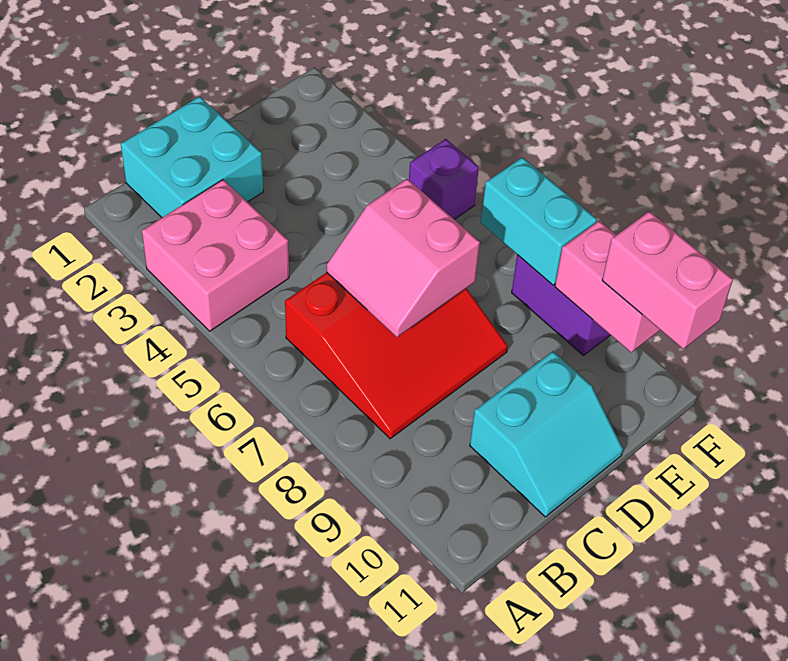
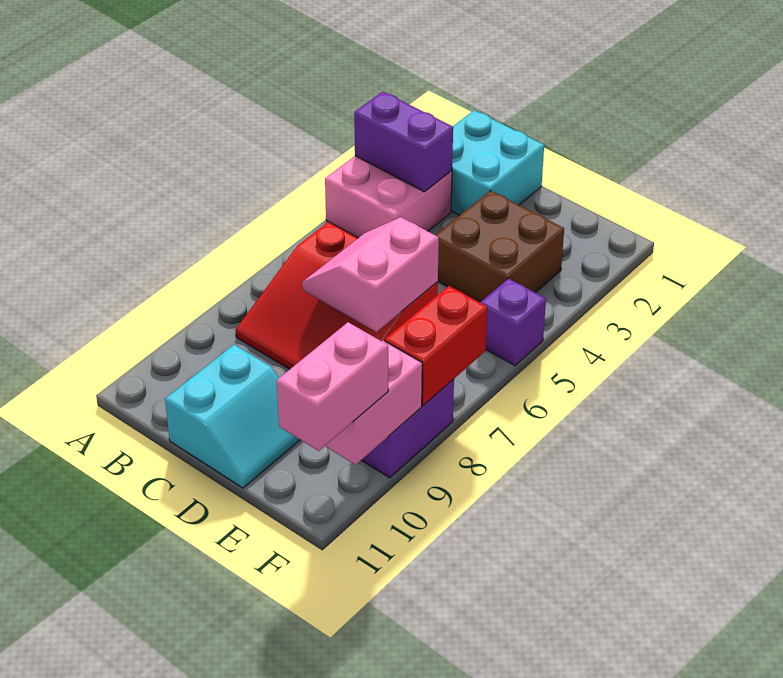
none -> purple 1x2 brick [354,91,453,192]
cyan 2x2 slope [470,351,623,517] -> cyan 2x2 slope turned to [165,344,300,488]
none -> brown 2x2 brick [436,191,564,302]
cyan 1x2 brick [481,157,597,285] -> red 1x2 brick [385,286,488,406]

